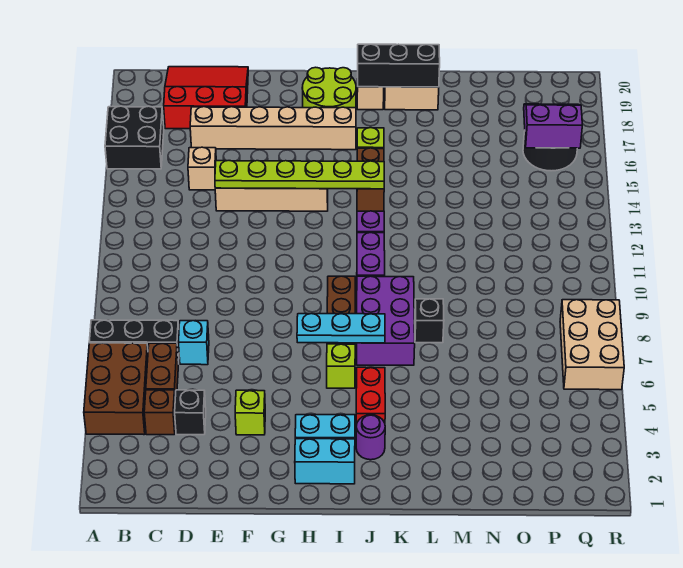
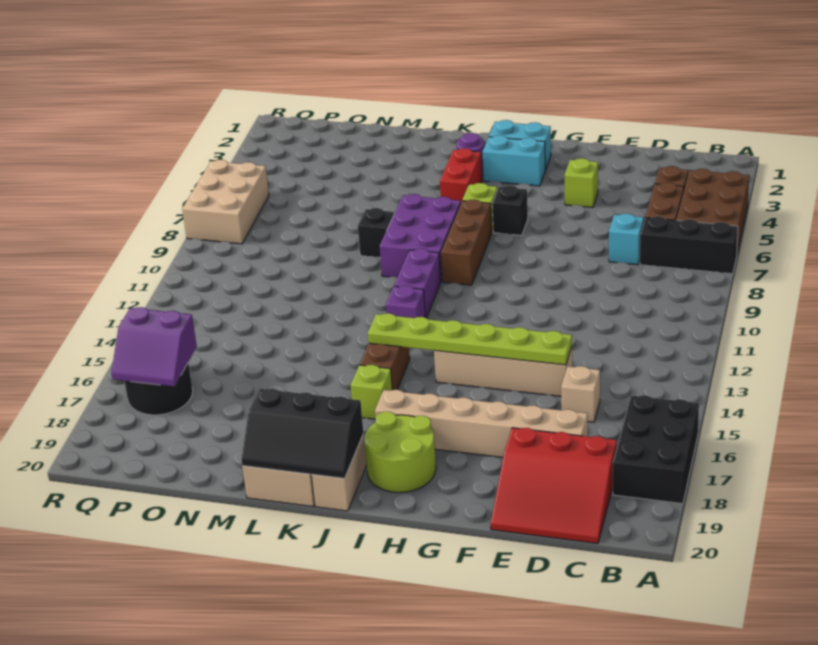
black 2x2 brick [105,106,164,169] -> black 2x3 brick [613,395,699,504]
black 1x1 brick [175,390,206,435] -> black 1x1 brick moved to [492,186,528,235]
cyan 1x3 plate [297,314,385,343] -> none

